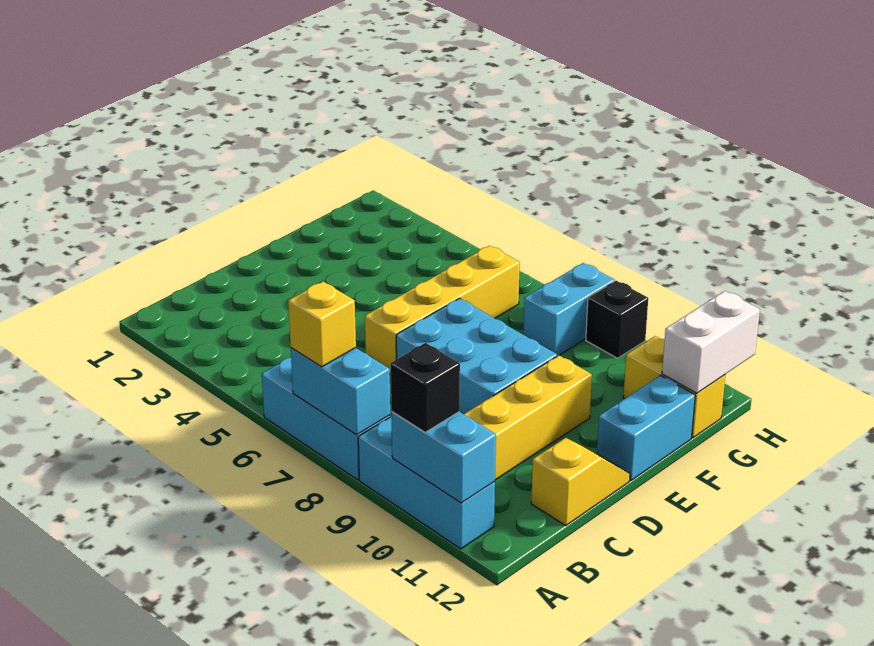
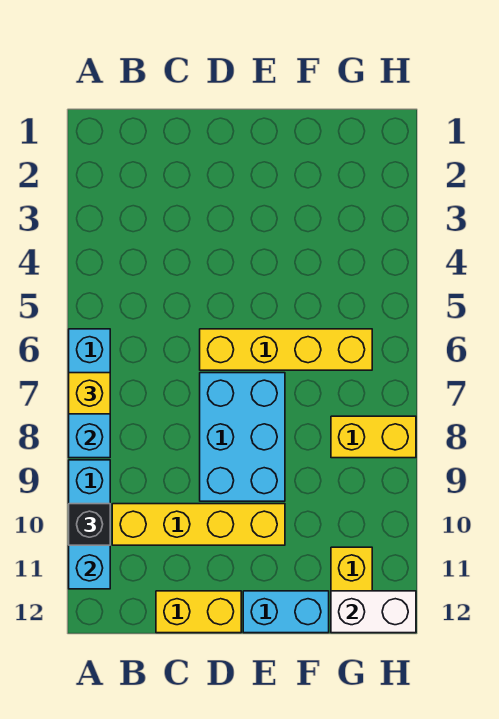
yellow 1x2 slope [531,438,630,525] -> yellow 1x2 brick [156,591,241,633]
cyan 1x2 brick [523,263,615,356] -> yellow 1x2 brick [331,416,416,458]
black 1x1 brick [586,281,648,358] -> none

